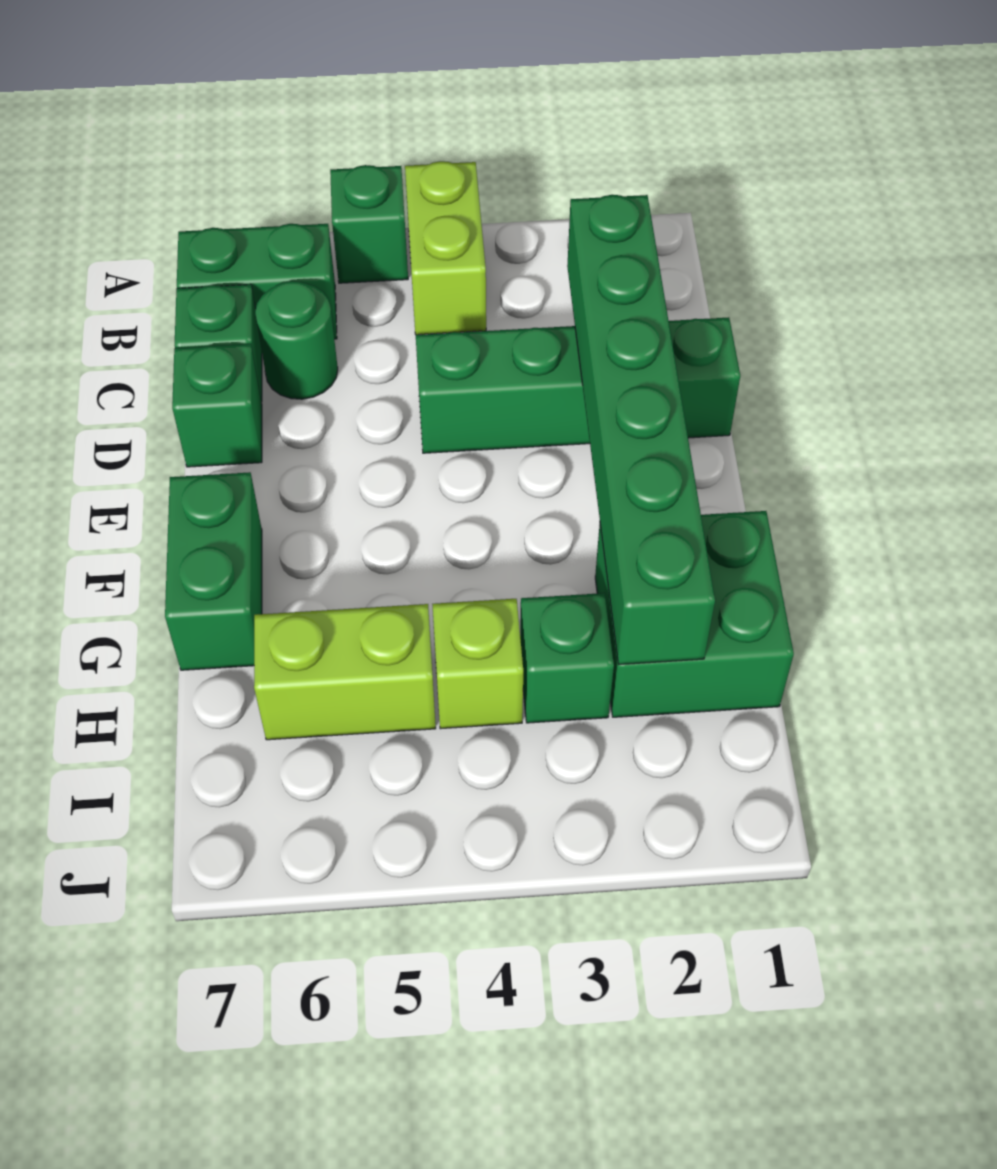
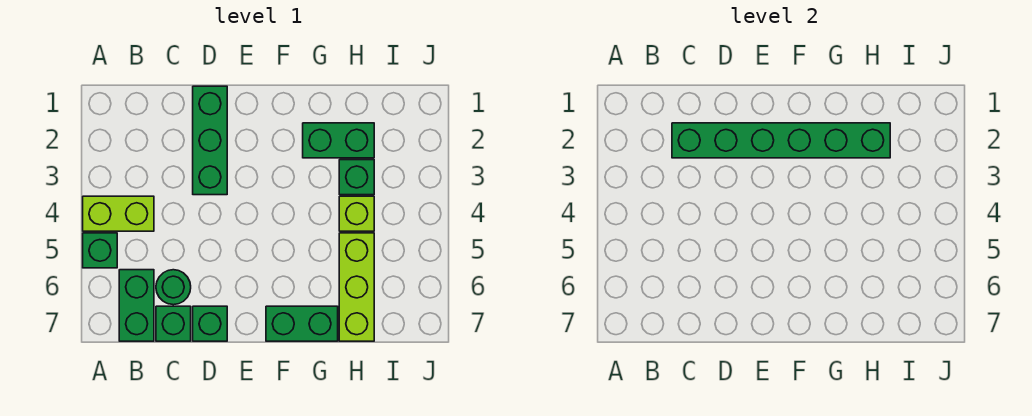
green 1x4 brick [416,317,740,453] -> green 1x3 brick [193,86,227,195]
green 2x2 brick [595,511,794,717] -> green 1x2 brick [303,123,374,158]
lime 1x2 brick [254,604,436,740] -> lime 1x3 brick [339,233,374,341]

